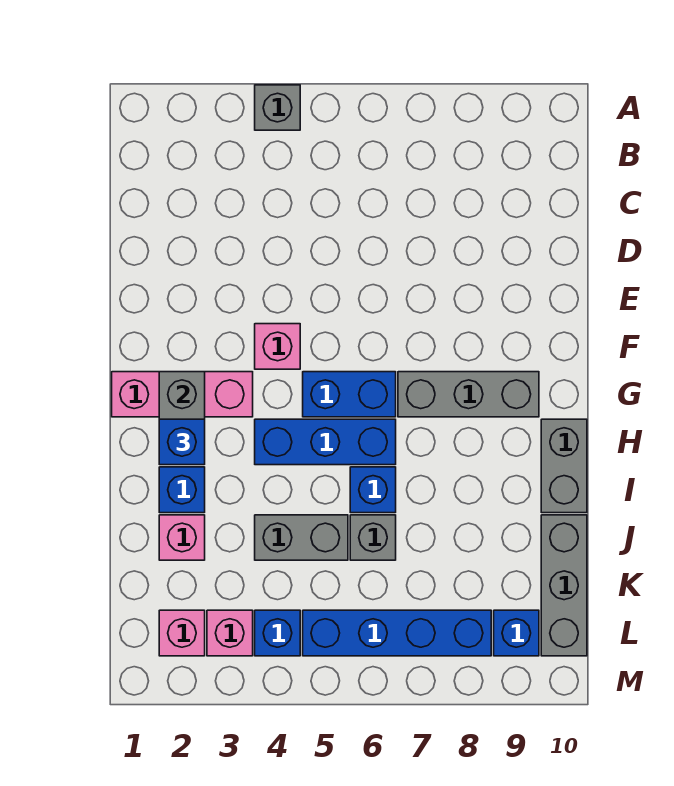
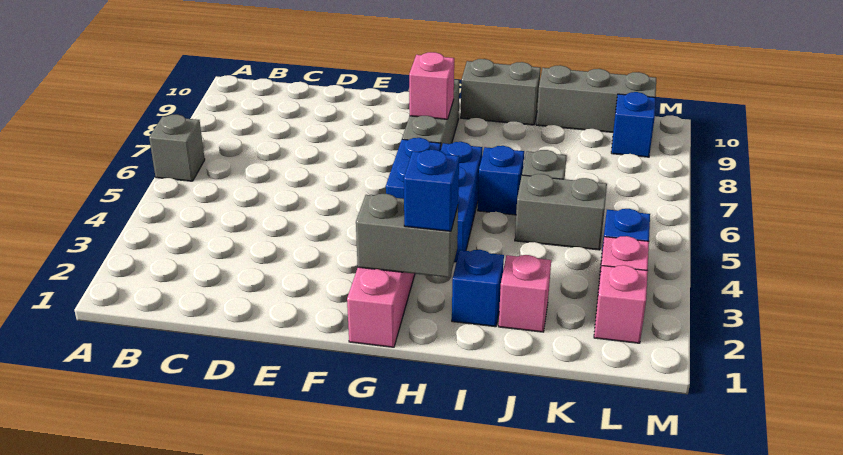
grey 1x1 brick [255,85,300,130] -> grey 1x1 brick moved to [149,114,205,181]
pink 1x1 brick [255,324,300,369] -> pink 1x1 brick moved to [409,52,454,119]
grey 1x2 brick [255,515,348,560] -> grey 1x2 brick turned to [515,174,607,250]
blue 1x4 brick [303,610,491,656] -> none

